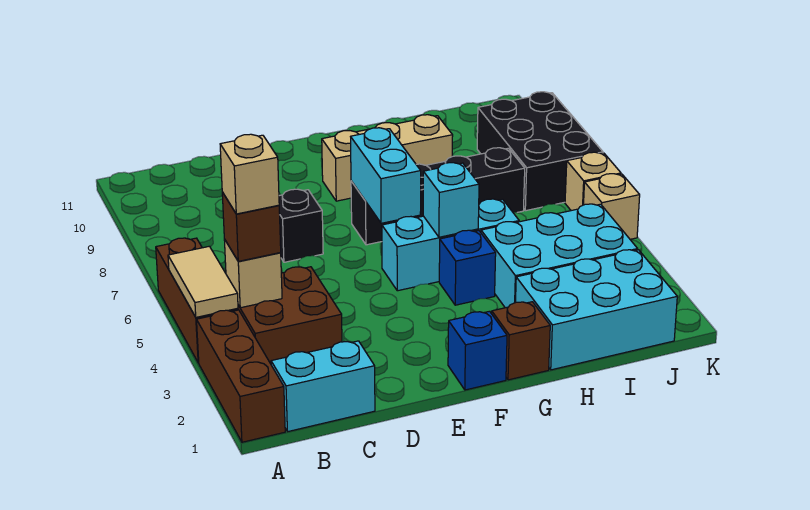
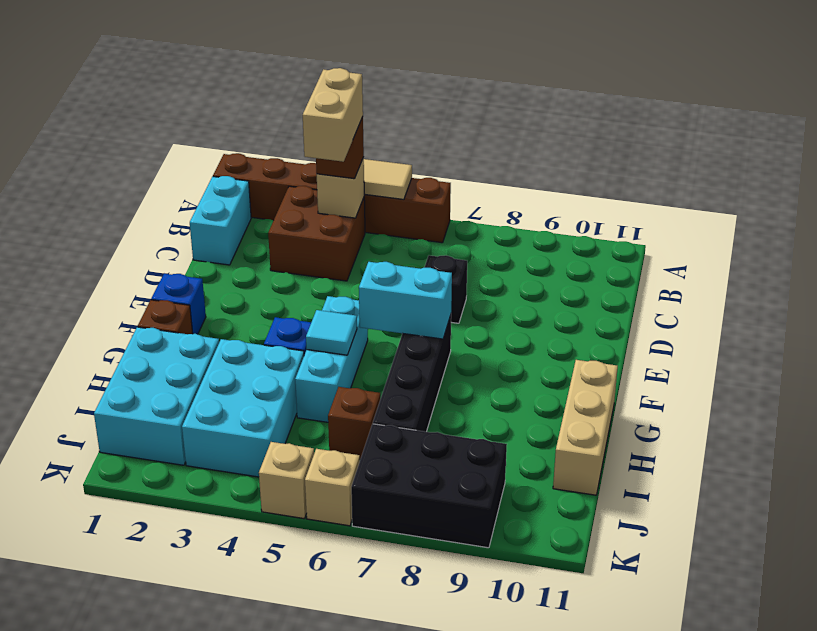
tan 1x1 brick [220,134,279,214] -> tan 1x2 brick [303,68,363,162]
tan 1x3 brick [322,115,453,201] -> tan 1x3 brick moved to [553,360,618,495]
cyan 1x1 brick [423,163,479,237] -> cyan 1x1 tile [306,310,357,355]
none -> brown 1x1 brick [328,387,380,459]

